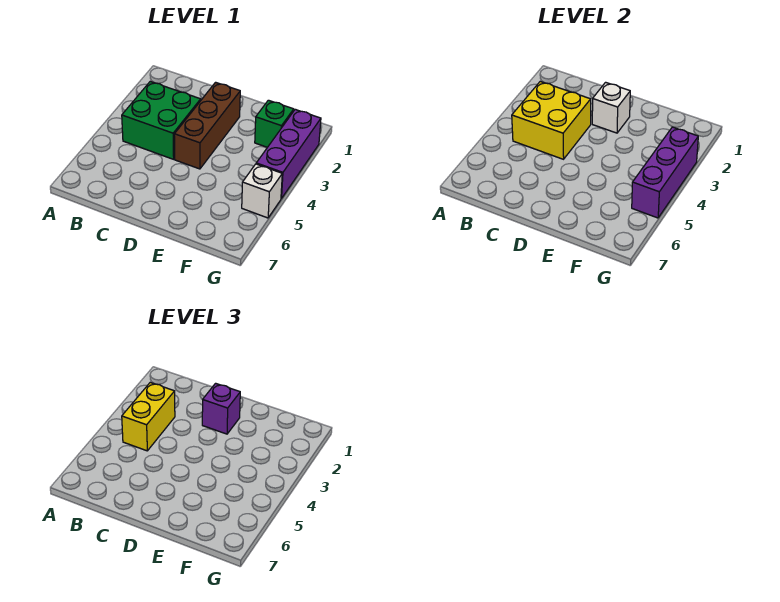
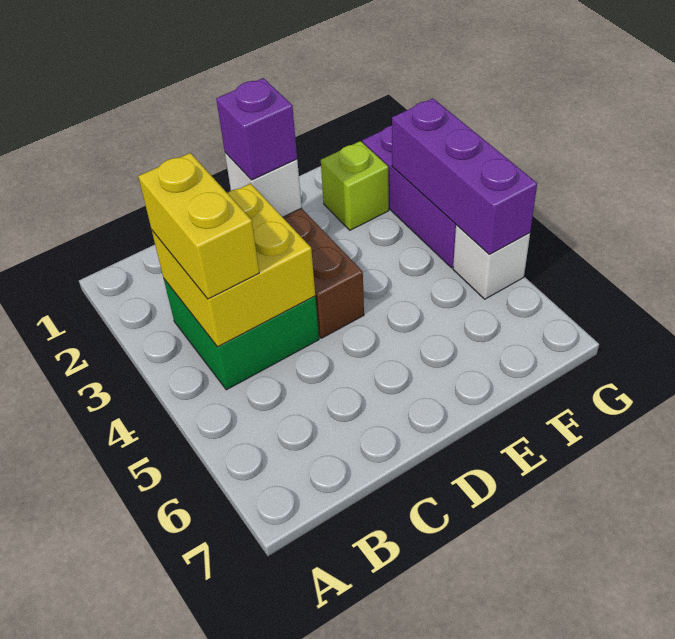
green 1x1 brick [255,100,294,147] -> lime 1x1 brick [321,141,389,230]

